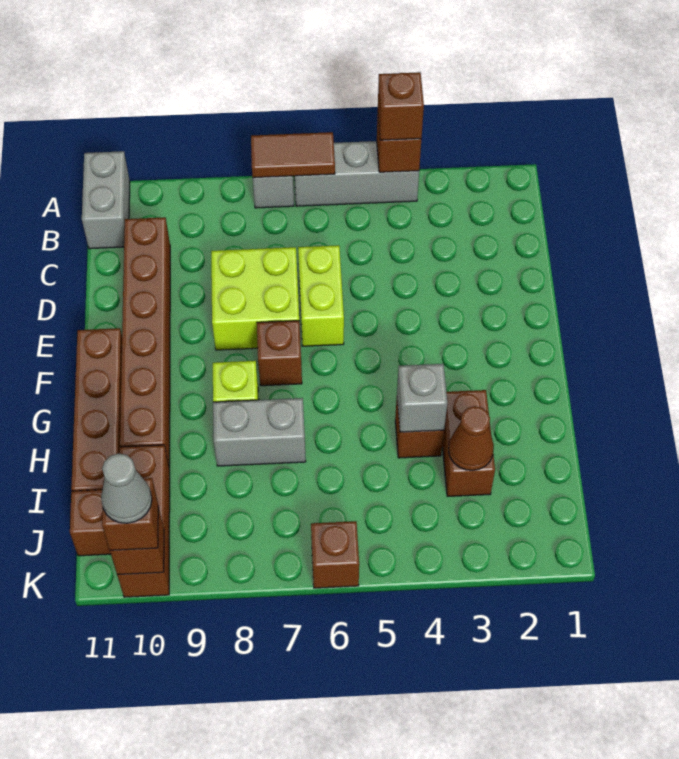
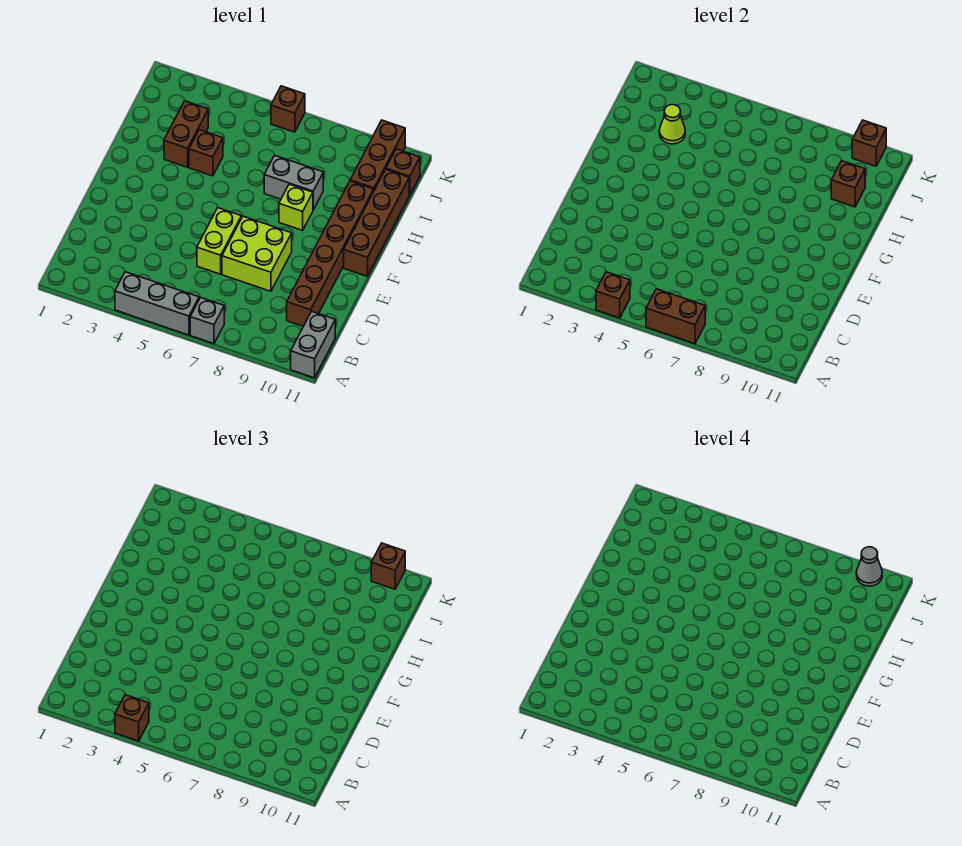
brown 1x2 tile [251,132,335,178] -> brown 1x2 brick [646,289,705,344]
brown 1x1 brick [257,321,302,386] -> brown 1x1 brick moved to [831,161,865,207]
grey 1x1 brick [397,364,447,432] -> none
brown 1x1 cone [449,406,494,471] -> lime 1x1 cone [659,105,685,144]

